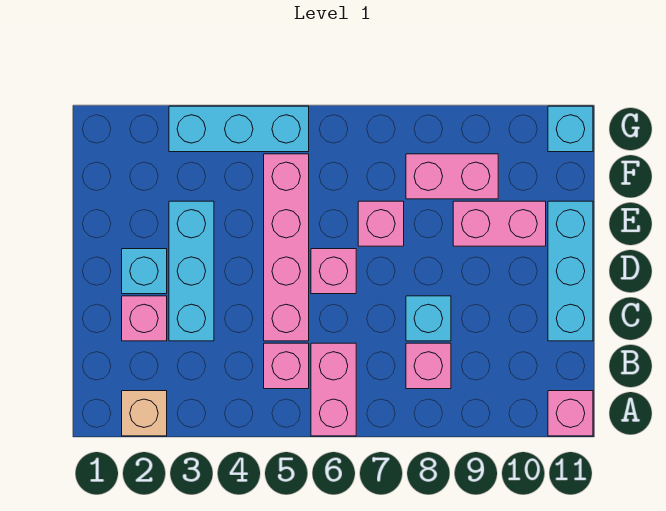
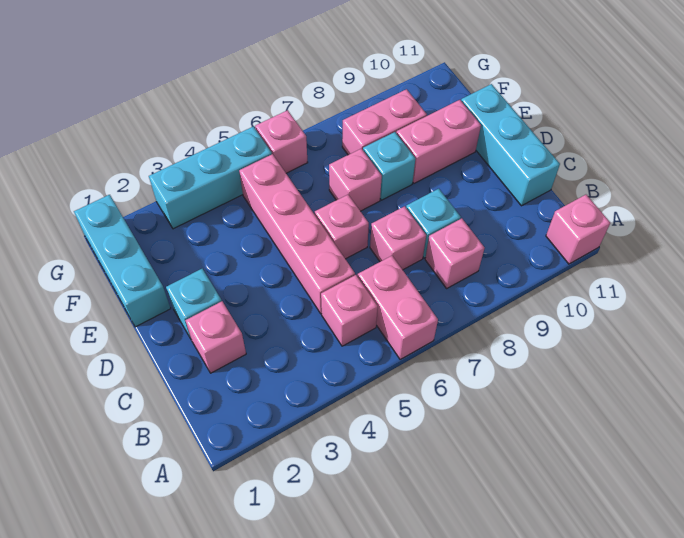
tan 1x1 brick [122,391,167,436] -> none
cyan 1x3 brick [169,201,214,341] -> cyan 1x3 brick moved to [74,195,171,327]
none -> pink 1x1 brick [370,206,426,270]
none -> pink 1x1 brick [255,110,308,173]
cyan 1x1 brick [548,106,593,152] -> cyan 1x1 brick moved to [363,132,415,200]

